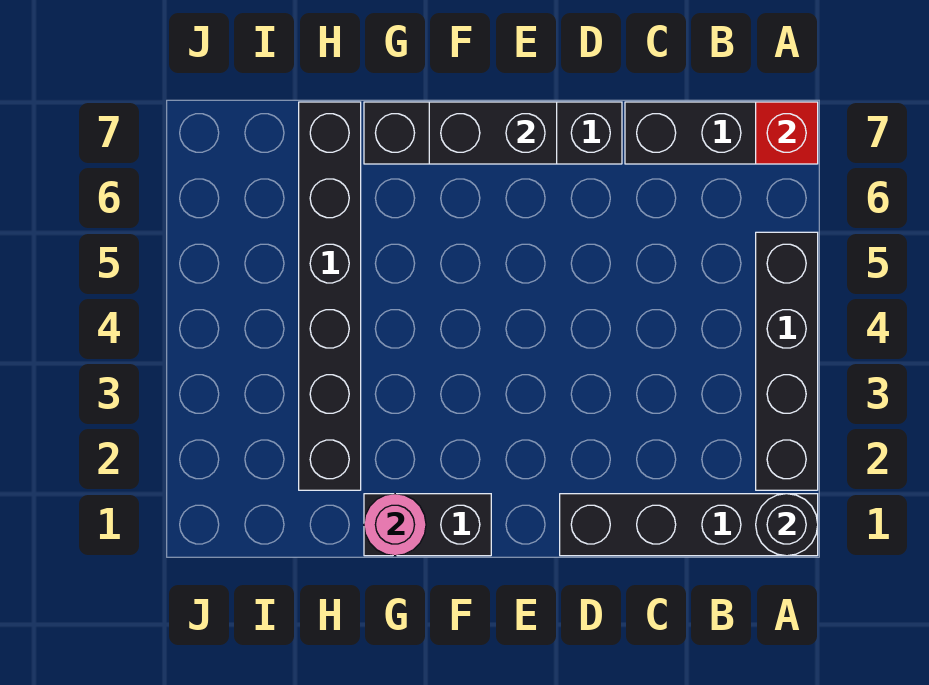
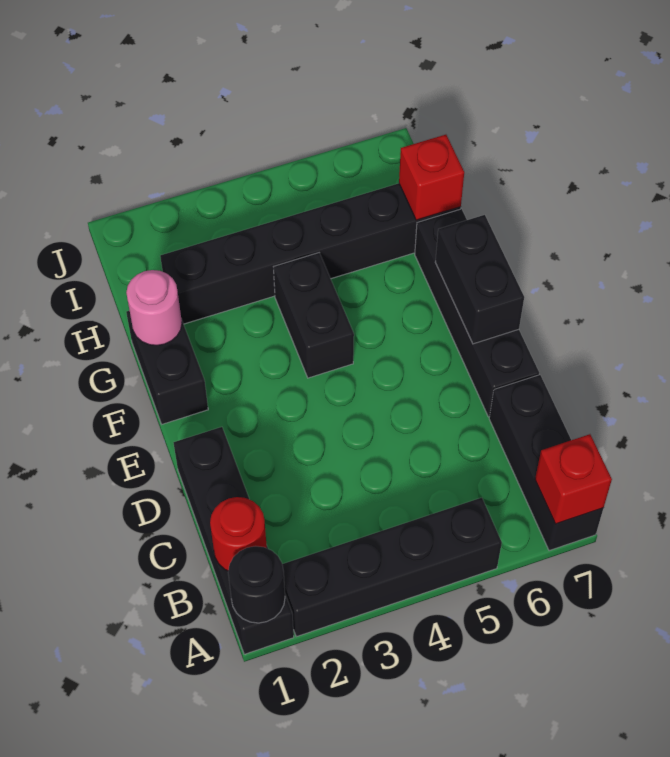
none -> red 1x1 round brick [210,497,267,571]
none -> black 1x2 brick [274,253,354,378]
none -> red 1x1 brick [399,135,464,220]

